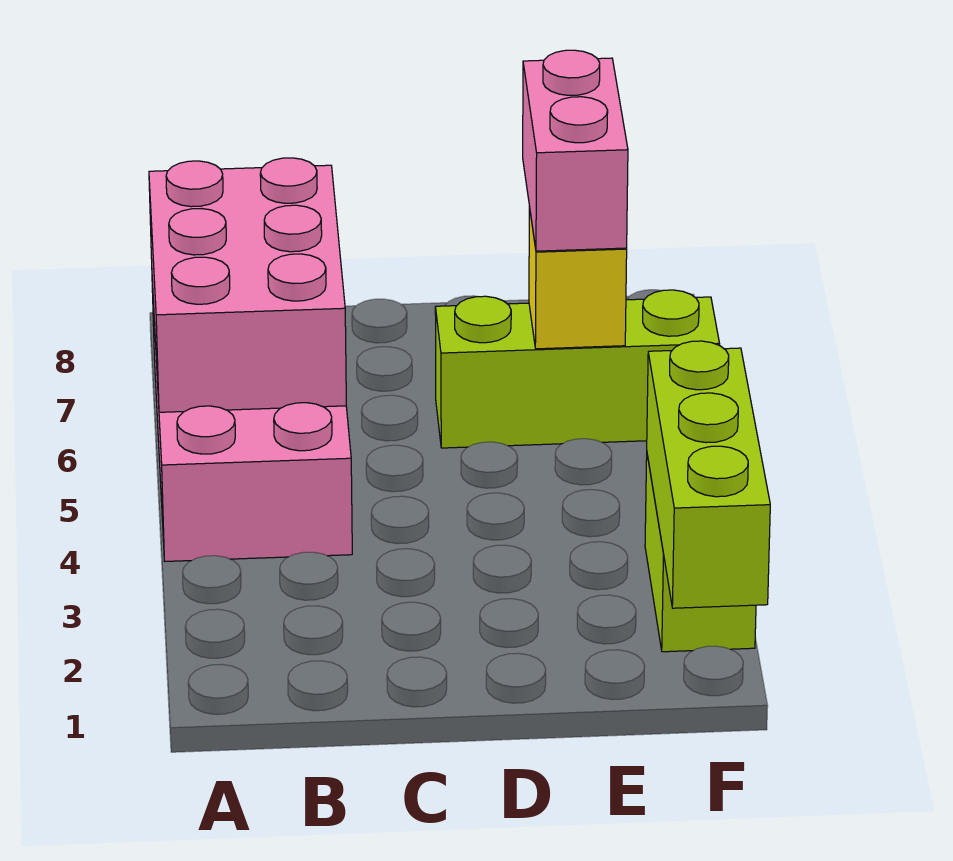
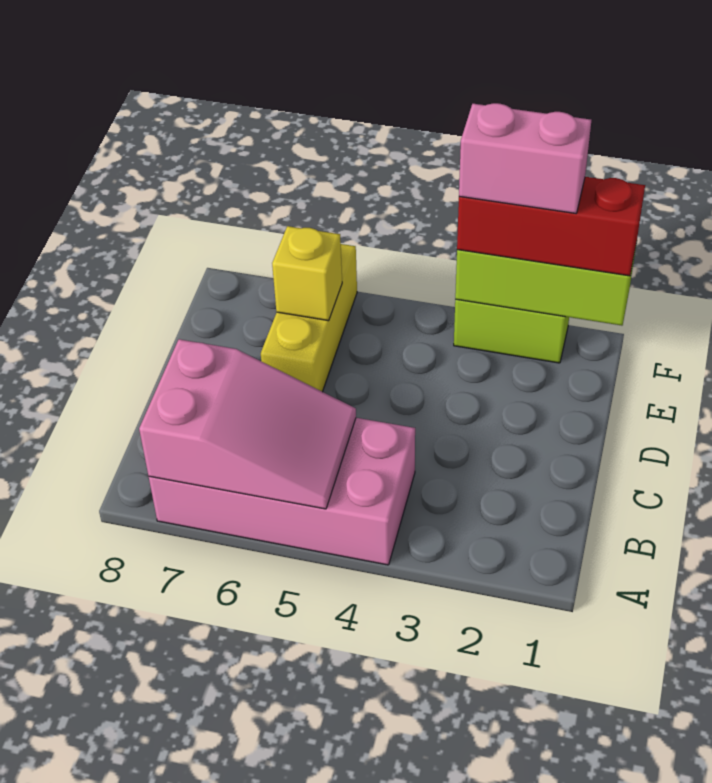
pink 2x3 brick [149,158,346,412] -> pink 2x3 slope [139,339,356,509]
lime 1x3 brick [435,290,720,448] -> yellow 1x3 brick [261,244,357,392]
pink 1x2 brick [523,50,628,251] -> pink 1x2 brick moved to [459,103,591,213]
none -> red 1x3 brick [457,177,645,276]

